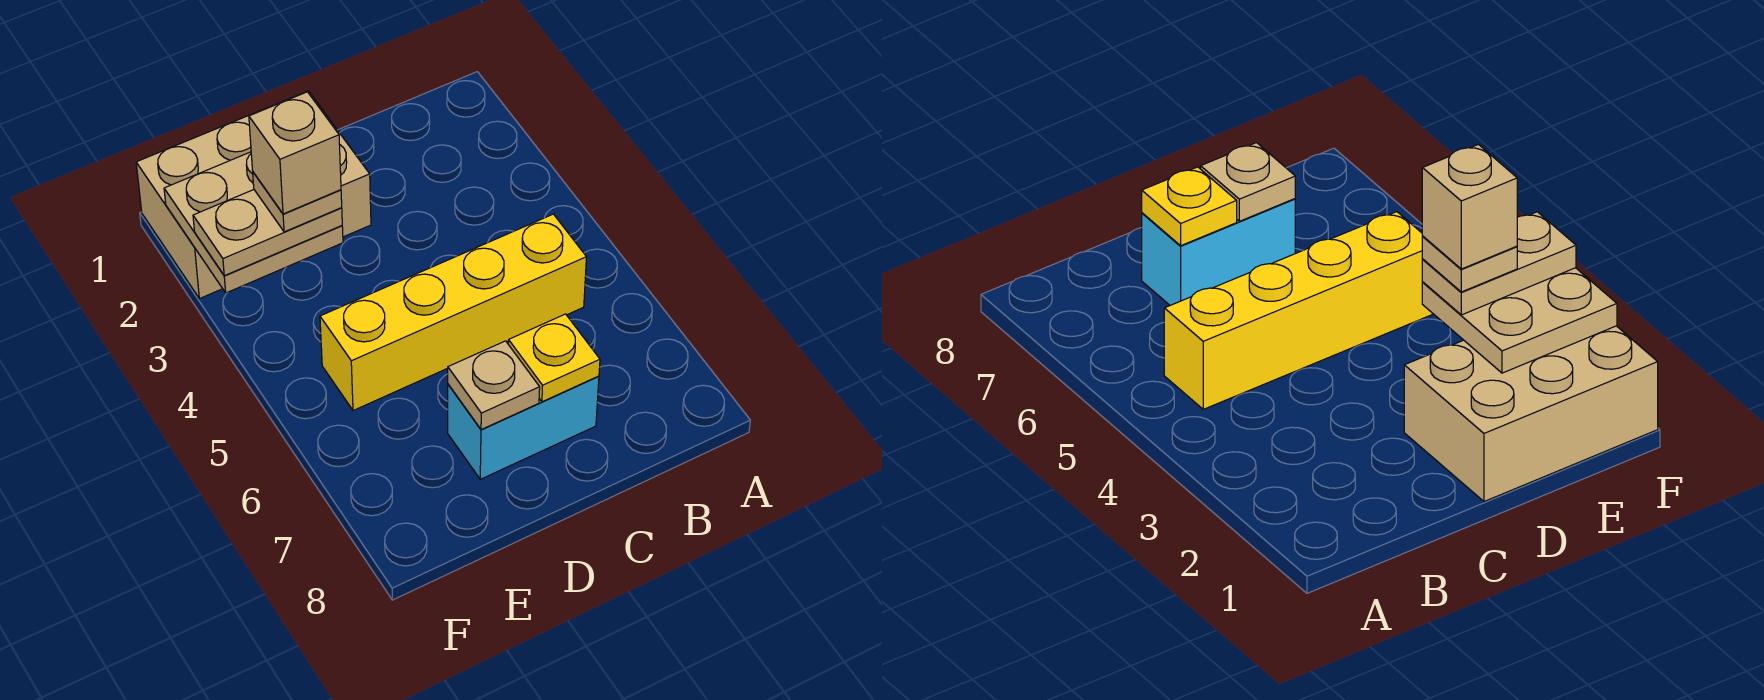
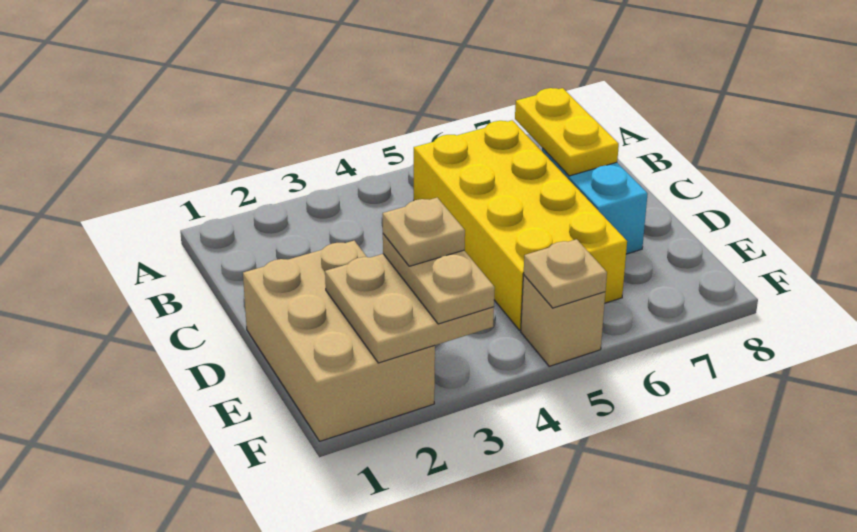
yellow 1x4 brick [320,214,586,411] -> yellow 2x4 brick [414,120,627,330]
yellow 1x1 plate [508,314,600,402] -> yellow 1x2 plate [515,88,619,176]
tan 1x1 plate [448,341,540,430] -> tan 1x1 plate moved to [524,239,607,308]
tan 1x1 brick [249,92,341,214] -> tan 1x1 brick moved to [521,275,605,366]

